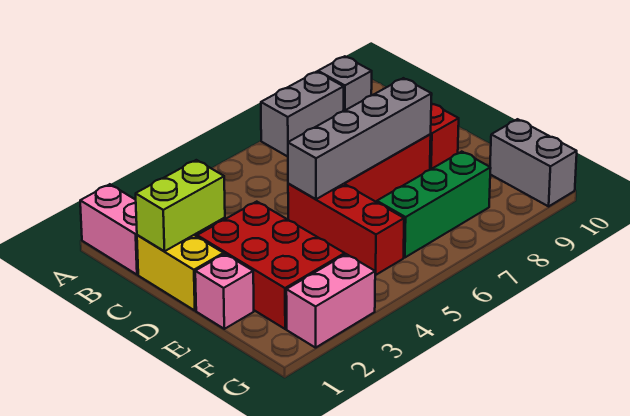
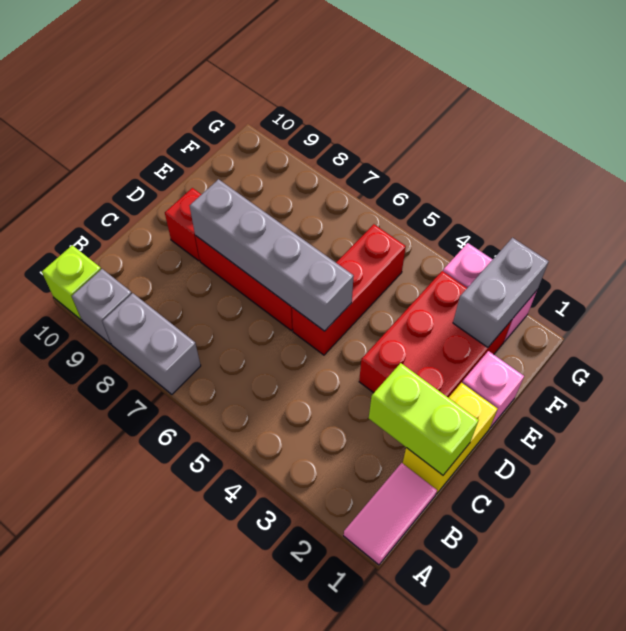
pink 1x2 brick [80,184,138,275] -> pink 1x2 tile [344,463,437,565]
none -> lime 1x1 brick [42,245,101,320]
green 1x3 brick [377,152,491,258] -> none
grey 1x2 brick [490,119,577,206] -> grey 1x2 brick moved to [453,238,549,347]

